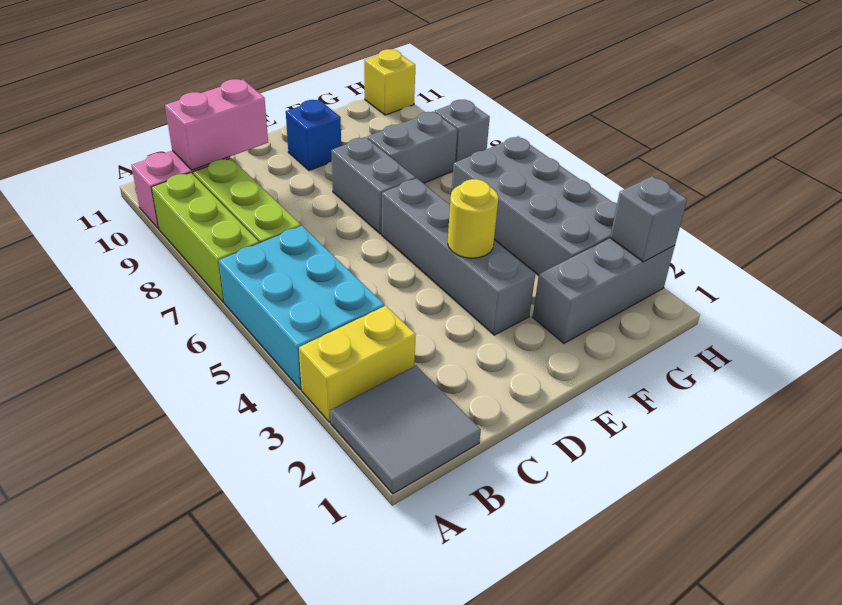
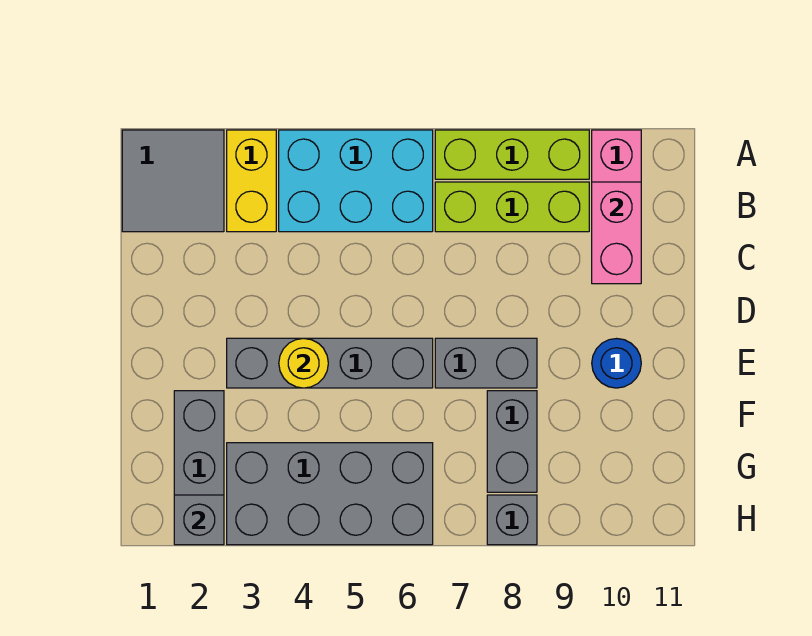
blue 1x1 brick [286,100,341,171] -> blue 1x1 round brick [592,339,641,388]
yellow 1x1 brick [364,49,415,115] -> none

